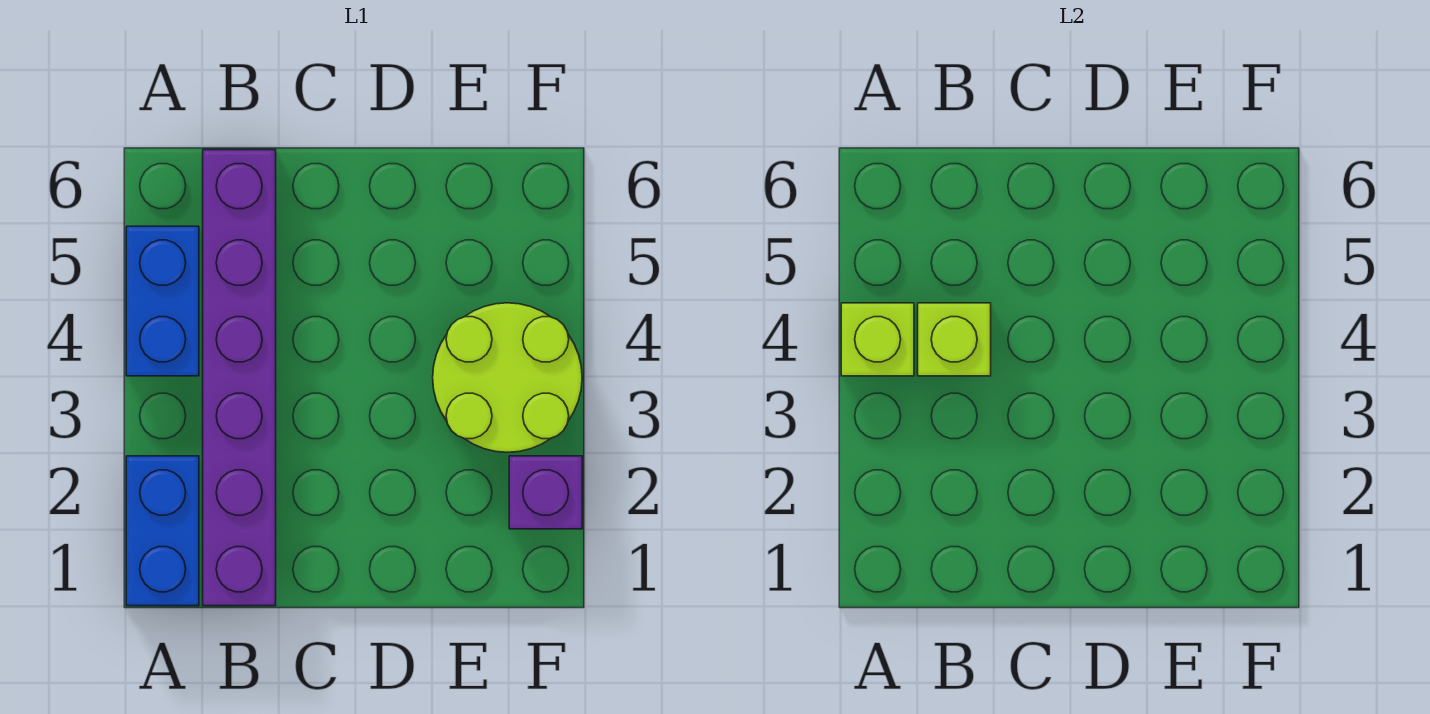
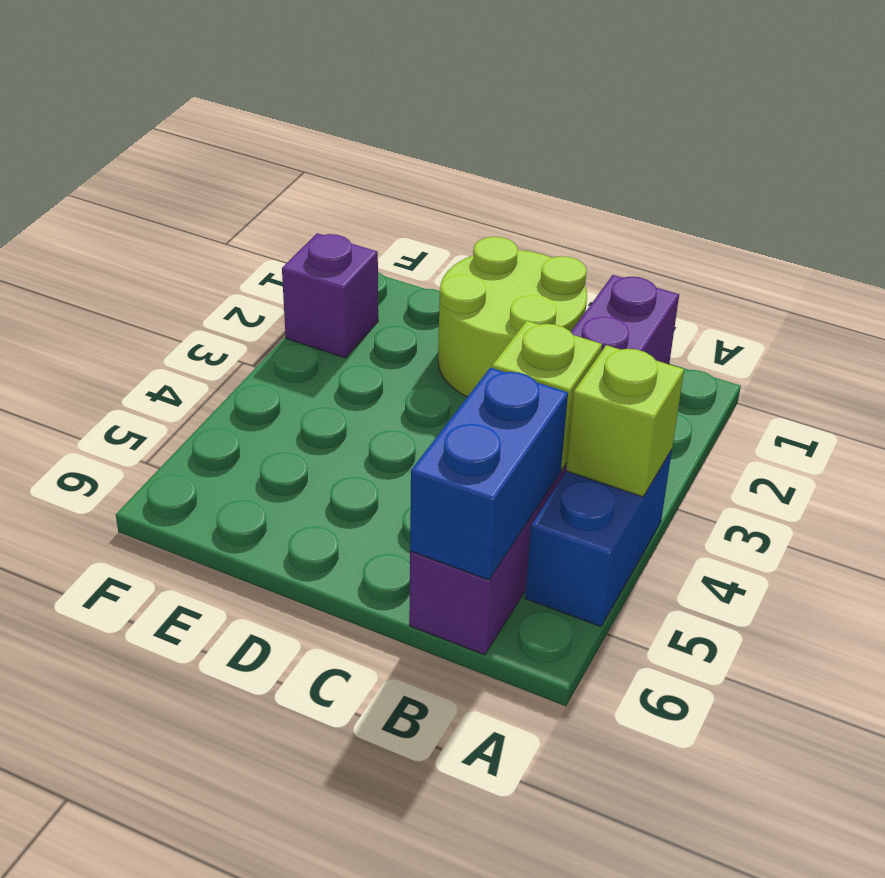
blue 1x2 brick [126,456,199,606] -> blue 1x2 brick moved to [410,368,568,580]
lime 2x2 round brick [433,303,582,452] -> lime 2x2 round brick moved to [438,237,587,397]

